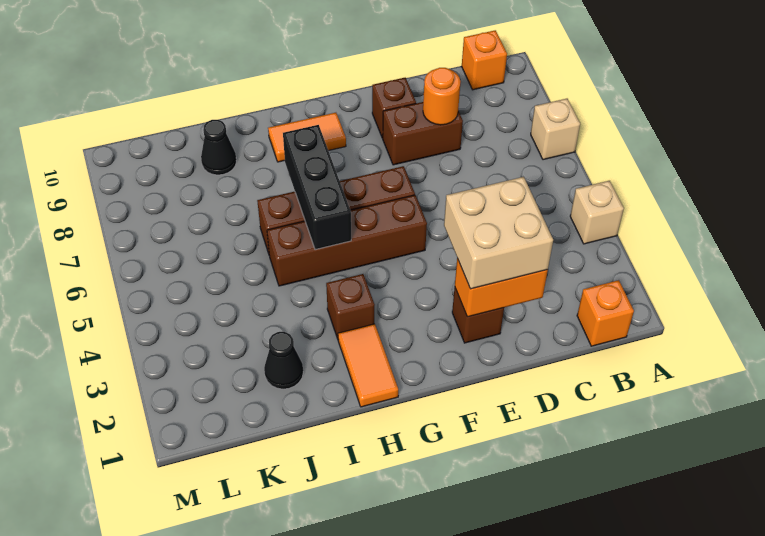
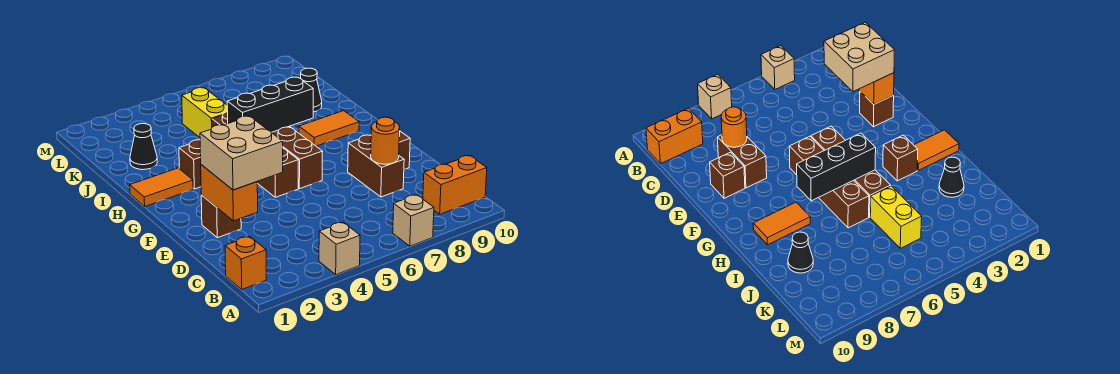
orange 1x1 brick [462,30,507,90] -> orange 1x2 brick [423,156,487,214]
orange 1x2 tile [268,113,346,162] -> orange 1x2 tile turned to [299,111,359,146]
none -> yellow 1x2 brick [182,88,227,137]

